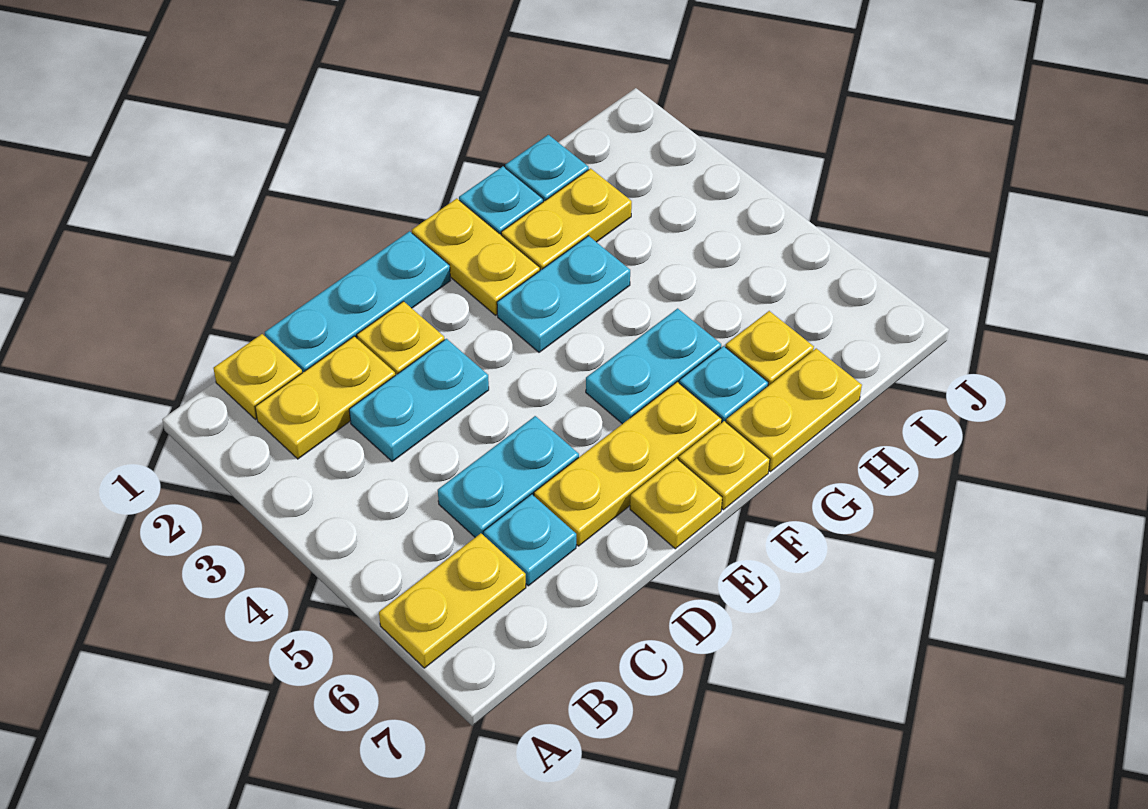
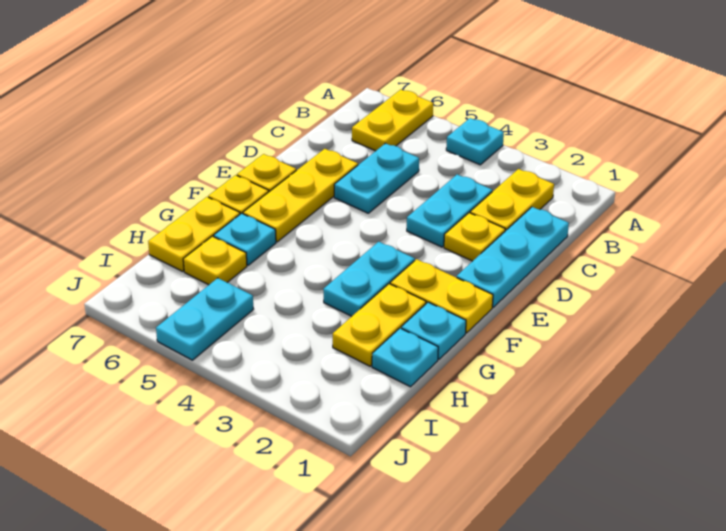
yellow 1x1 plate [213,334,302,420] -> none
cyan 1x1 plate [484,494,576,586] -> cyan 1x1 plate moved to [446,118,504,165]
cyan 1x2 plate [586,308,721,424] -> cyan 1x2 plate moved to [156,278,253,360]

